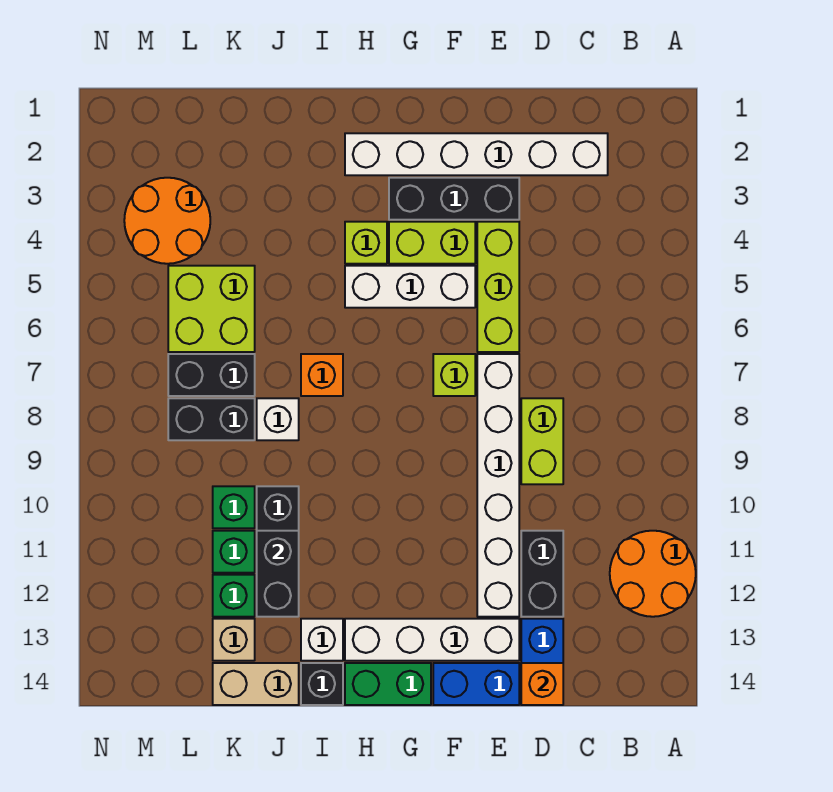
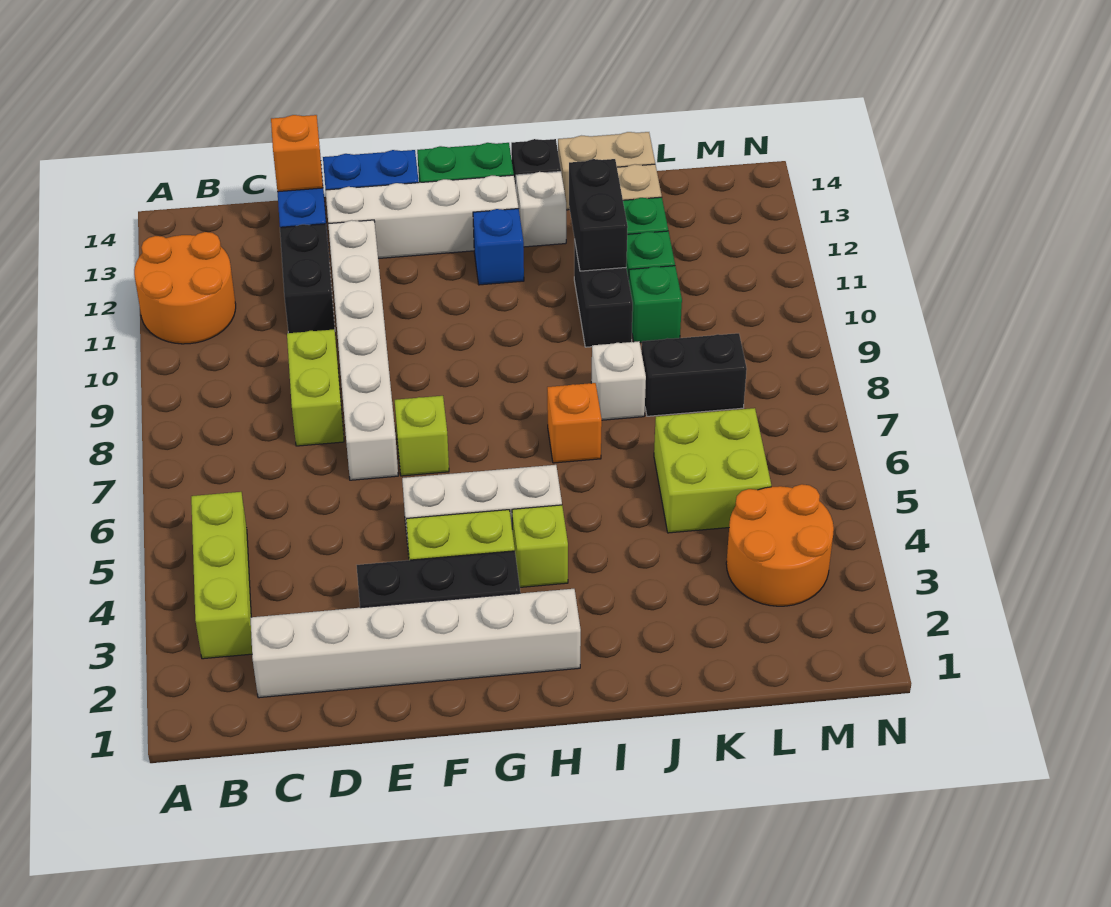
lime 1x3 brick [477,222,519,352] -> lime 1x3 brick moved to [191,492,252,659]
none -> blue 1x1 brick [473,209,524,285]
black 1x2 brick [168,354,255,396] -> none

